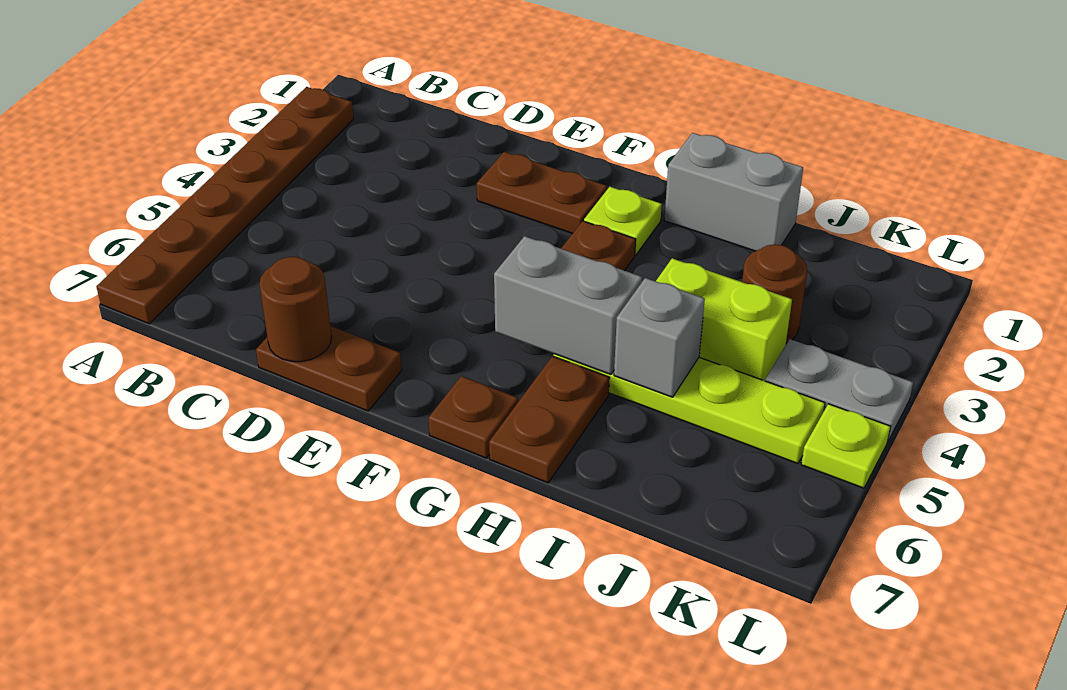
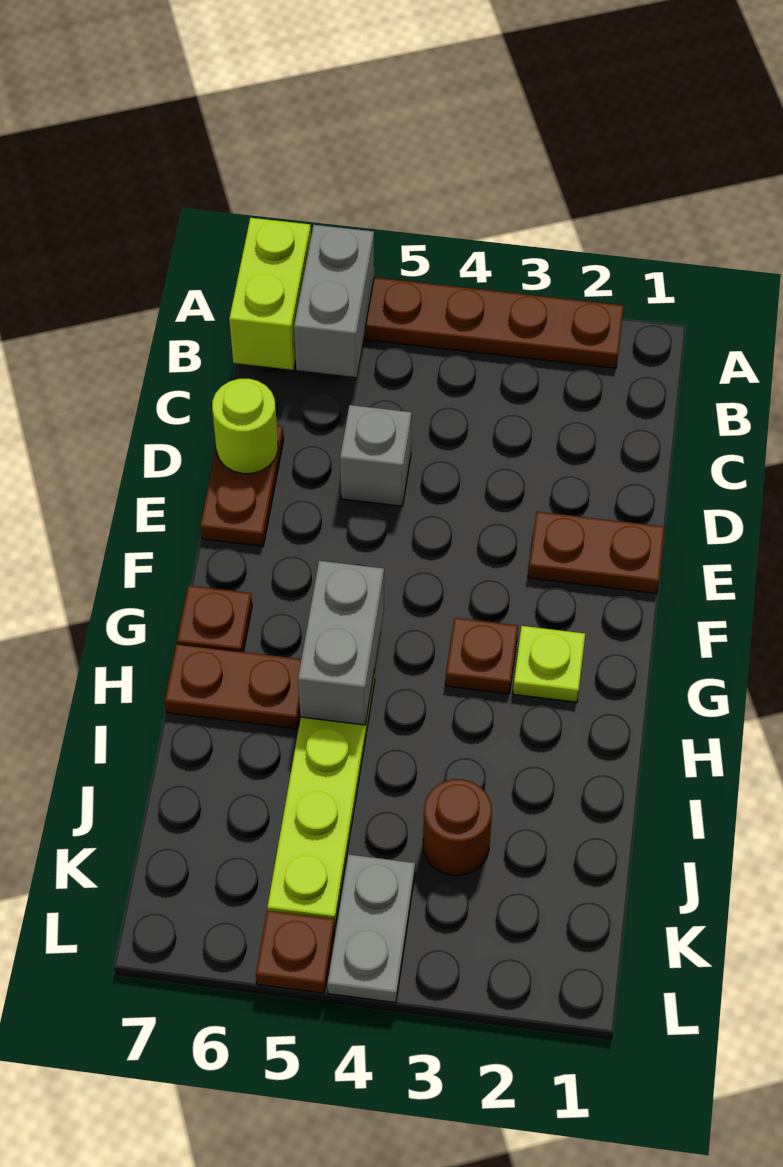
brown 1x1 round brick [259,257,332,362] -> lime 1x1 round brick [212,379,278,474]
brown 1x2 plate [477,152,607,234] -> brown 1x2 plate turned to [528,512,665,593]
grey 1x2 brick [664,133,803,251] -> grey 1x2 brick moved to [294,225,374,377]
lime 1x2 brick [656,258,792,381] -> lime 1x2 brick moved to [229,218,311,370]
grey 1x1 brick [614,278,705,397] -> grey 1x1 brick moved to [340,405,412,506]
lime 1x1 plate [801,404,891,488] -> brown 1x1 plate [256,911,335,993]

